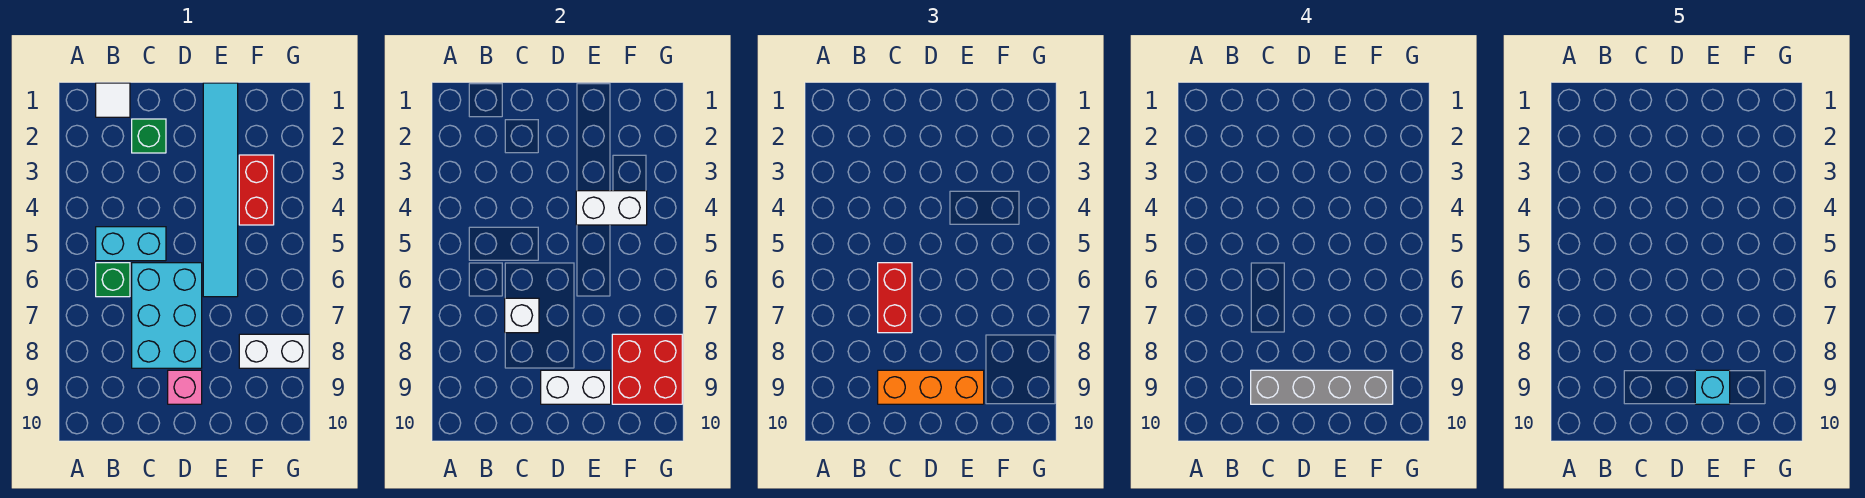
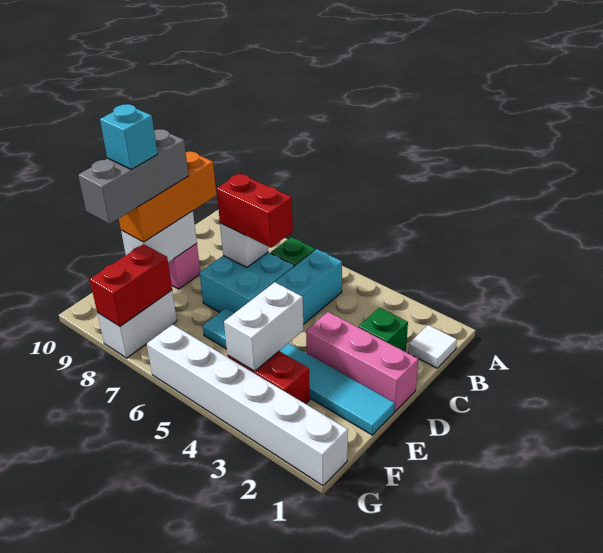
cyan 2x3 brick [132,263,202,368] -> cyan 2x2 brick [200,252,294,313]
grey 1x4 brick [1251,370,1393,404] -> grey 1x3 brick [78,129,189,224]
none -> pink 1x3 brick [306,312,418,412]
red 2x2 brick [612,334,682,404] -> red 1x2 brick [90,244,172,326]
none -> white 1x6 brick [147,324,348,486]

